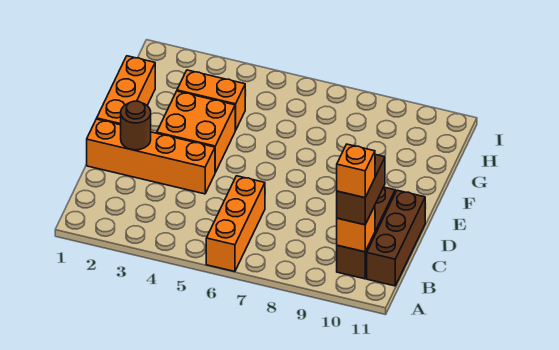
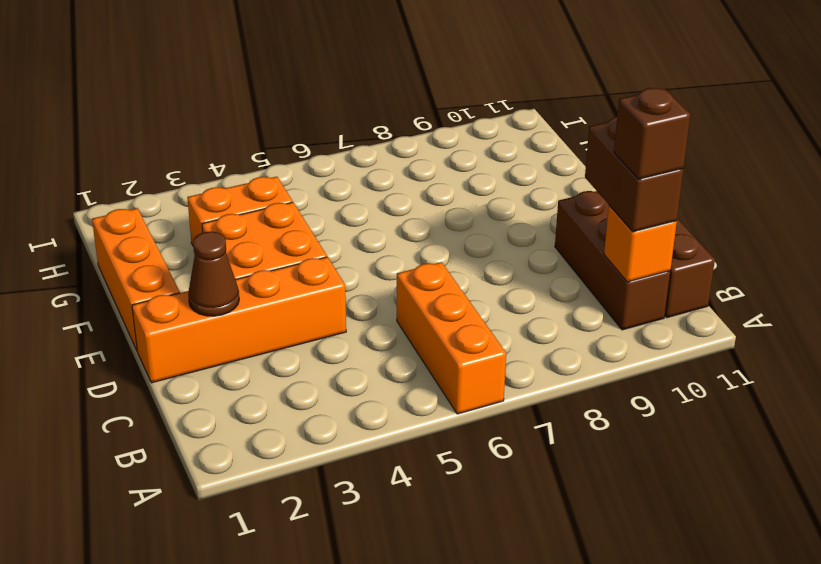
orange 1x1 brick [337,144,375,198] -> brown 1x1 brick [614,88,690,179]
brown 1x1 round brick [121,101,151,150] -> brown 1x1 cone [188,232,239,316]

